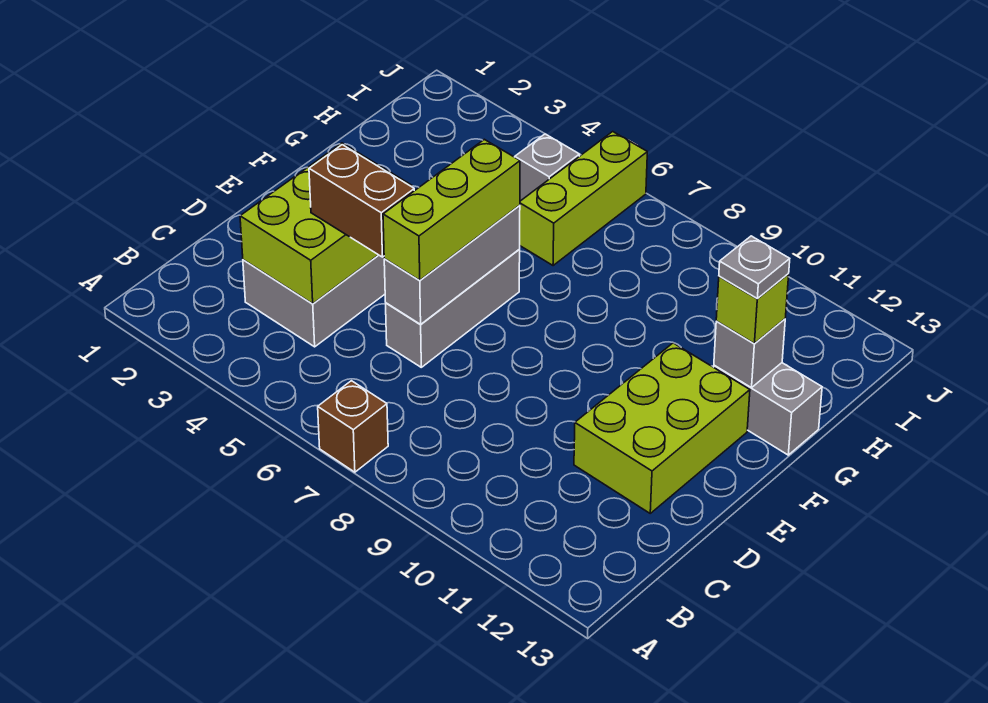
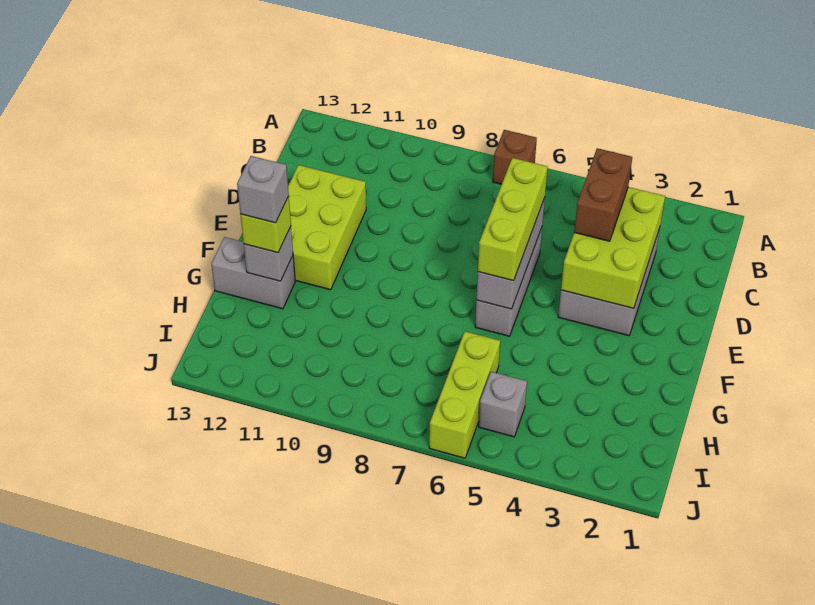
brown 1x2 brick [309,145,414,257] -> brown 1x2 brick turned to [574,148,632,241]
grey 1x1 plate [719,236,790,298] -> grey 1x1 brick [237,156,289,223]

